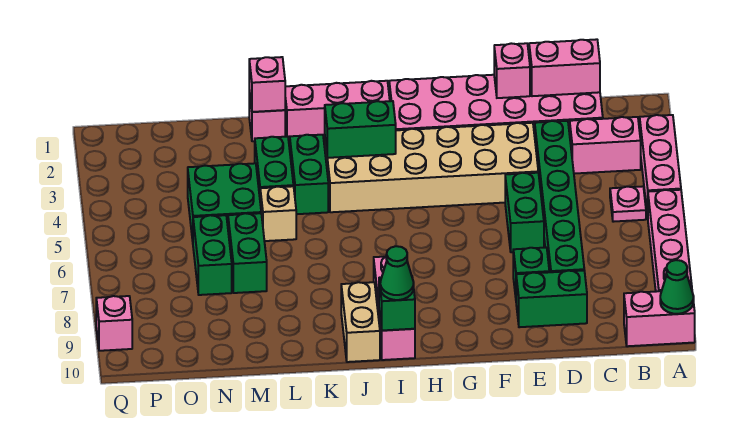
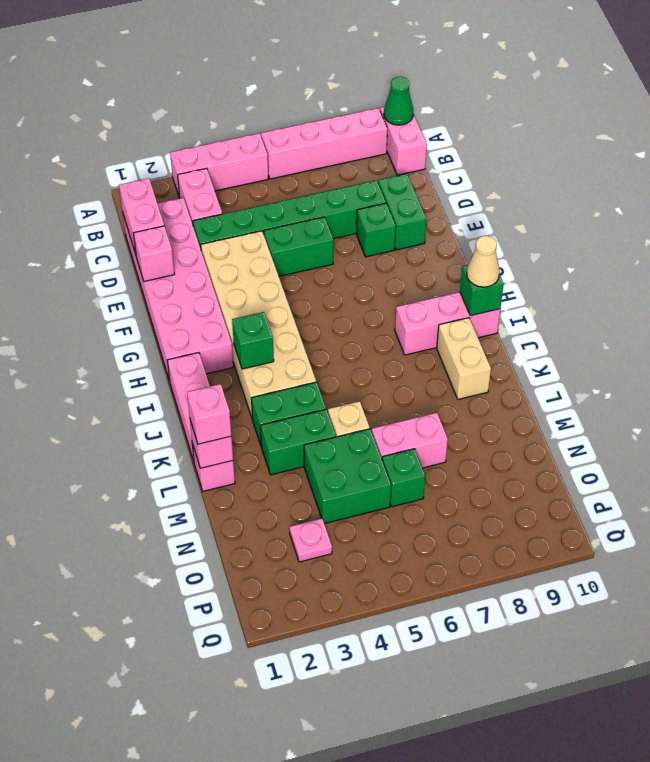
pink 1x1 plate [610,186,646,222] -> pink 1x1 plate moved to [290,519,332,562]
green 1x2 brick [325,101,396,158] -> green 1x1 brick [232,312,274,369]
green 1x1 cone [380,246,414,300] -> tan 1x1 cone [467,236,500,287]
tan 1x2 brick [341,282,380,362] -> tan 1x2 brick turned to [437,318,491,399]
green 1x2 brick [228,213,267,293] -> pink 1x2 brick [371,413,448,468]
green 1x2 brick [193,215,232,295] -> green 1x1 brick [382,449,425,507]
pink 1x1 brick [96,296,132,351] -> pink 1x1 brick moved to [187,384,231,444]

